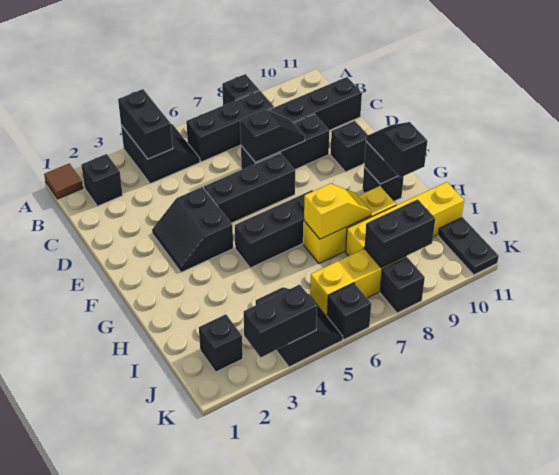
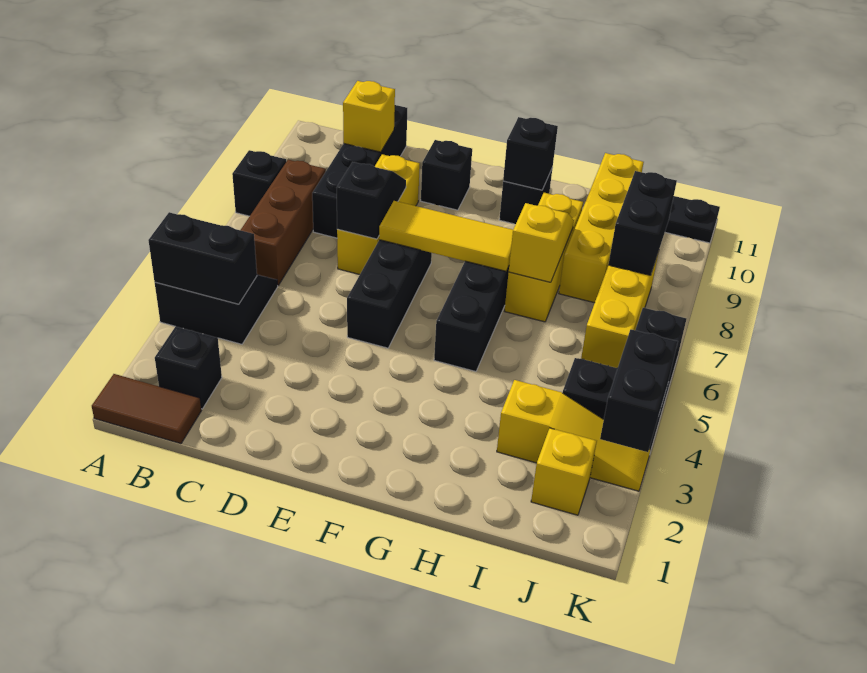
brown 1x1 tile [44,164,83,199] -> brown 1x2 tile [92,374,201,444]
black 1x3 brick [186,90,274,162] -> brown 1x3 brick [241,160,326,285]
none -> yellow 1x1 brick [343,81,395,152]
black 1x3 brick [241,114,330,170] -> yellow 1x3 brick [337,154,420,275]
black 2x2 slope [152,187,233,272] -> none
none -> yellow 1x3 tile [379,201,513,271]
black 1x2 slope [366,122,427,178] -> none
none -> yellow 1x3 slope [497,380,651,491]
black 1x1 brick [199,314,243,372] -> yellow 1x1 brick [531,428,597,515]
black 1x1 brick [380,257,425,313] -> none

